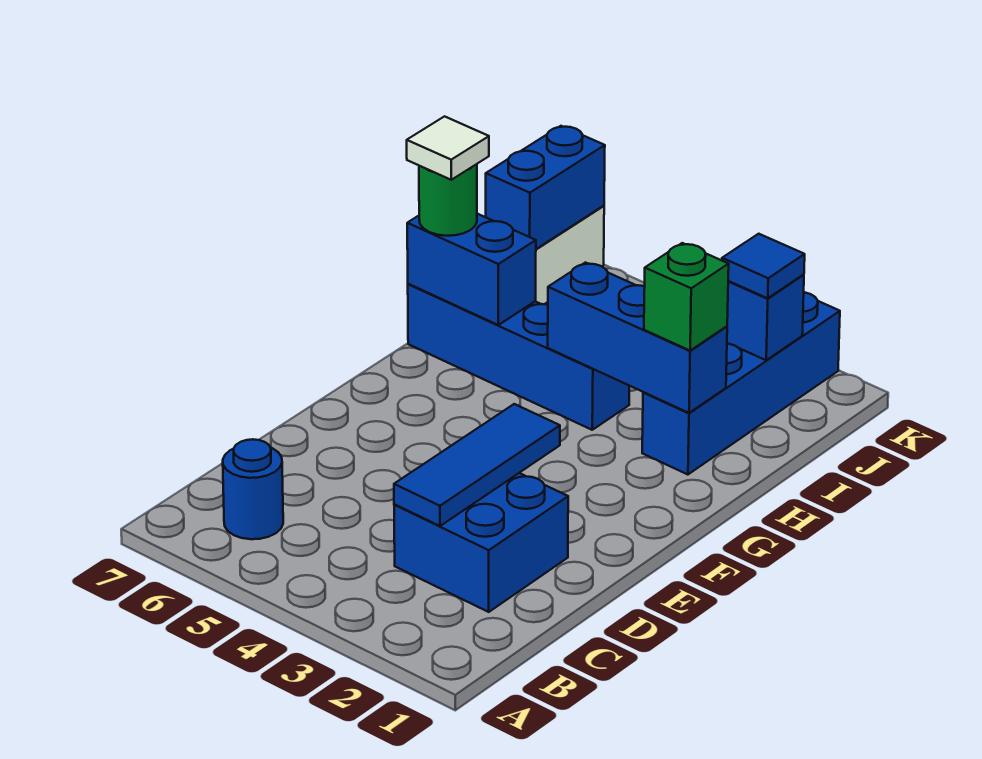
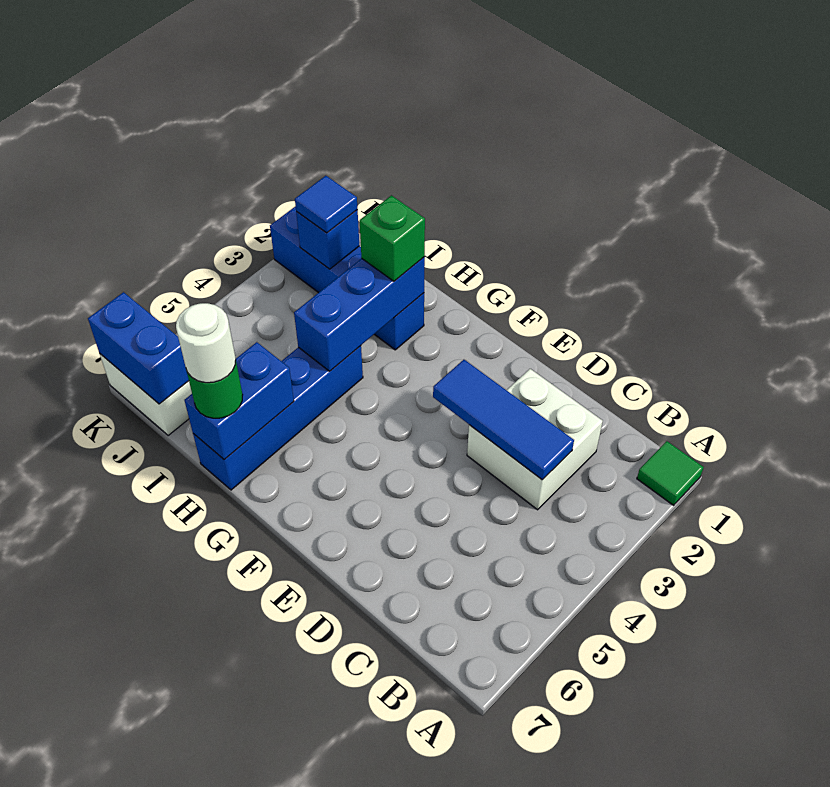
none -> green 1x1 tile [637,441,704,505]
blue 1x1 round brick [223,439,283,539] -> none
blue 2x2 brick [394,473,568,612] -> white 2x2 brick [467,369,603,510]
white 1x1 tile [407,116,489,180] -> white 1x1 round brick [176,303,236,383]

